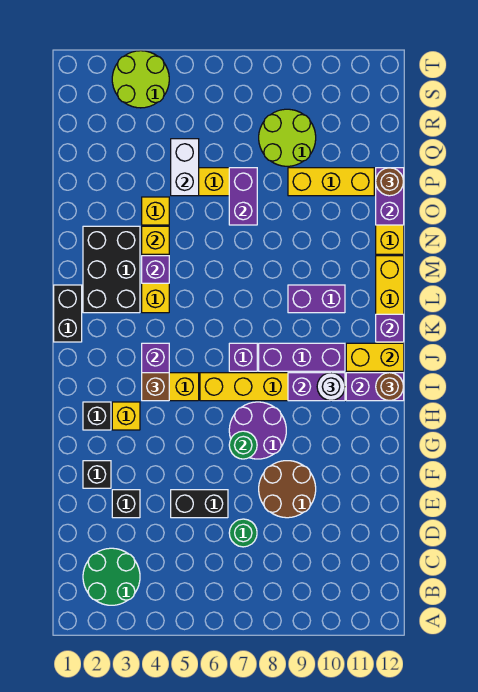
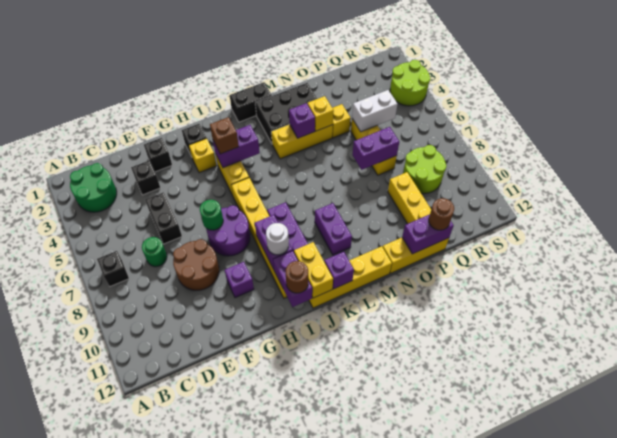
none -> black 1x1 brick [97,251,129,286]
purple 1x1 brick [229,343,257,371] -> purple 1x1 brick moved to [225,262,254,298]

